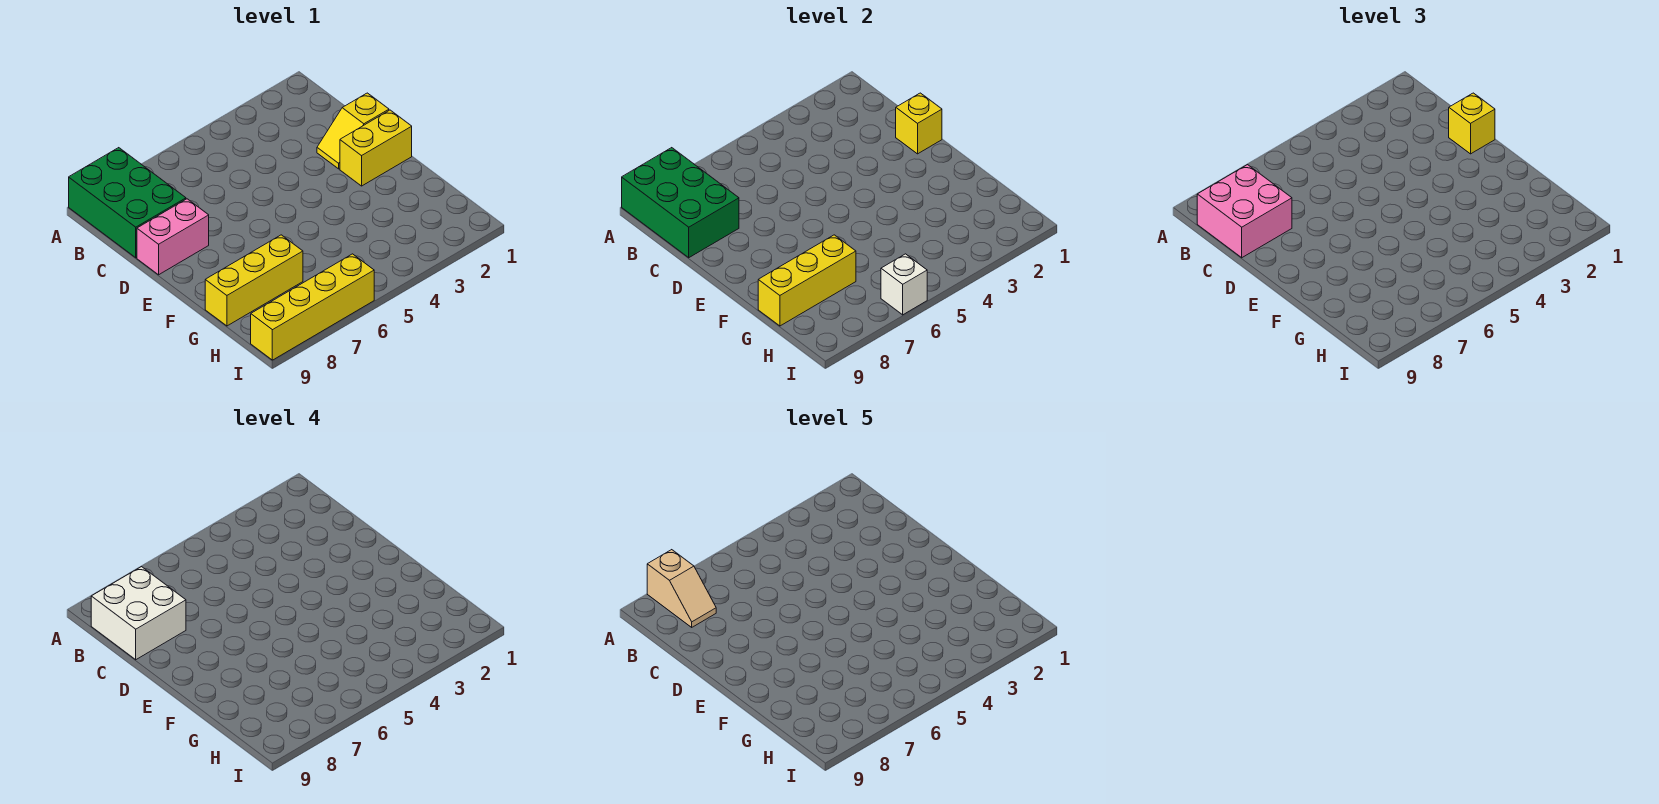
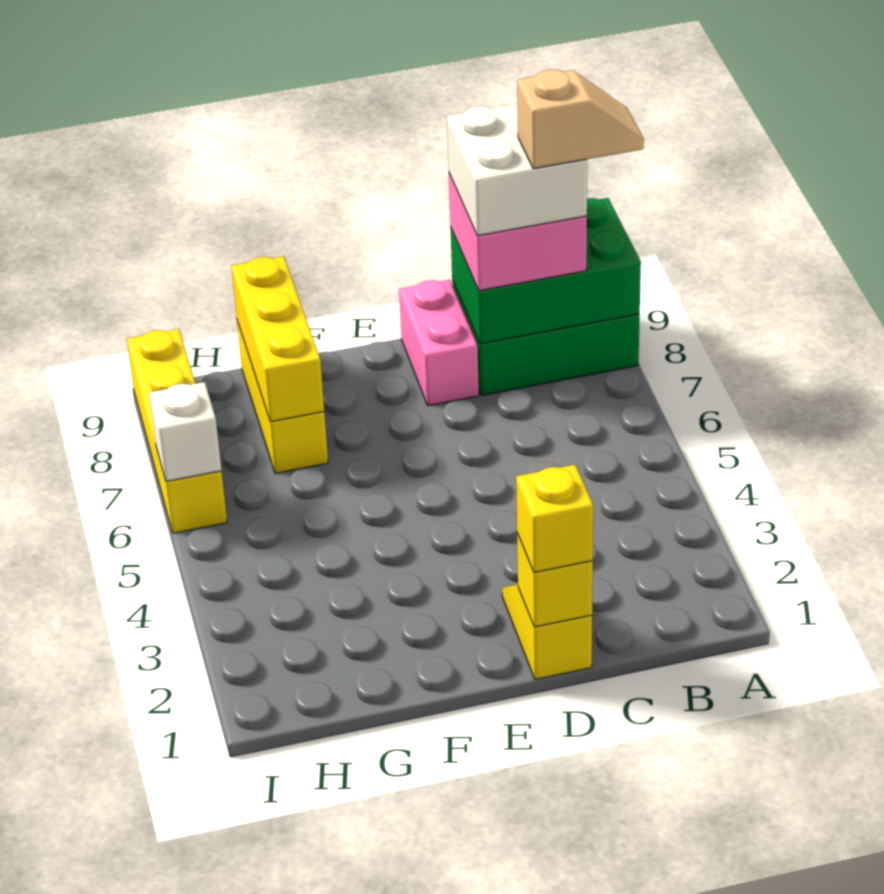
tan 1x2 slope [647,550,716,627] -> tan 1x2 slope turned to [517,70,644,169]
yellow 1x2 brick [340,110,412,186] -> none

